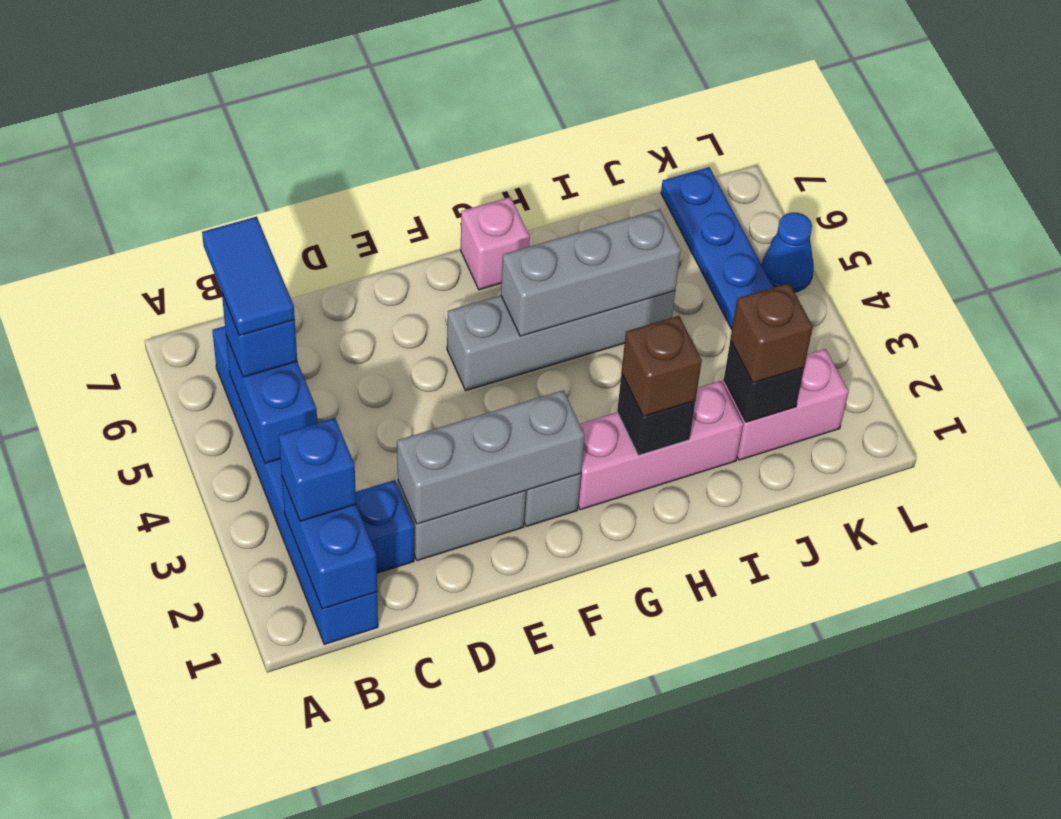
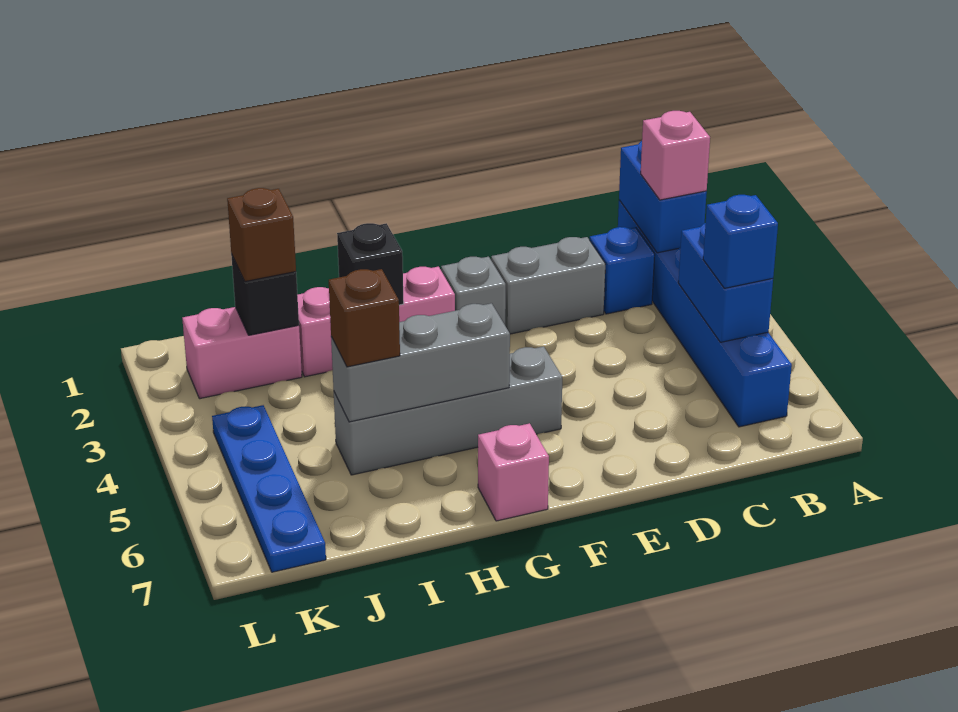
blue 1x1 brick [279,418,356,521] -> pink 1x1 brick [641,111,710,200]
blue 1x2 tile [202,217,295,336] -> none
grey 1x3 brick [397,390,585,524] -> none
brown 1x1 brick [622,316,702,417] -> brown 1x1 brick moved to [329,269,400,367]
blue 1x1 cone [762,213,814,292] -> none

